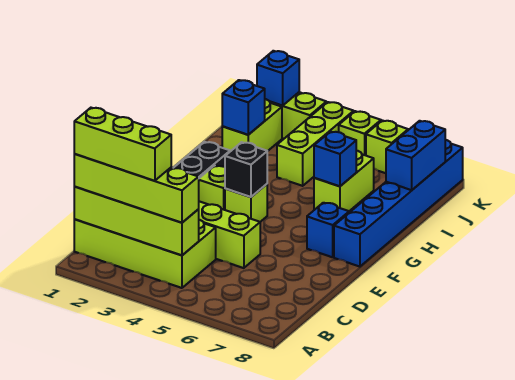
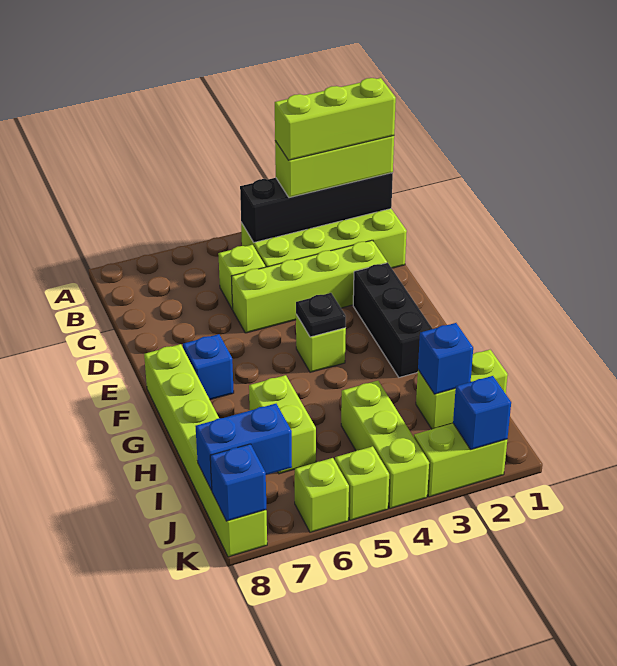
lime 1x4 brick [74,187,199,255] -> black 1x4 brick [240,173,393,242]
lime 1x4 brick [74,154,199,223] -> lime 1x3 brick [275,136,394,198]
lime 1x1 brick [199,166,225,210] -> lime 1x1 brick moved to [218,245,265,309]
black 1x1 brick [225,142,267,197] -> black 1x1 plate [296,293,346,337]
blue 1x6 brick [334,140,463,267] -> lime 1x6 brick [144,344,267,557]
blue 1x1 brick [314,132,356,186] -> blue 1x1 brick moved to [210,444,266,521]
lime 1x2 brick [222,99,282,151] -> lime 1x2 brick turned to [416,350,508,429]
blue 1x2 brick [386,121,445,190] -> blue 1x2 brick turned to [195,404,292,491]

